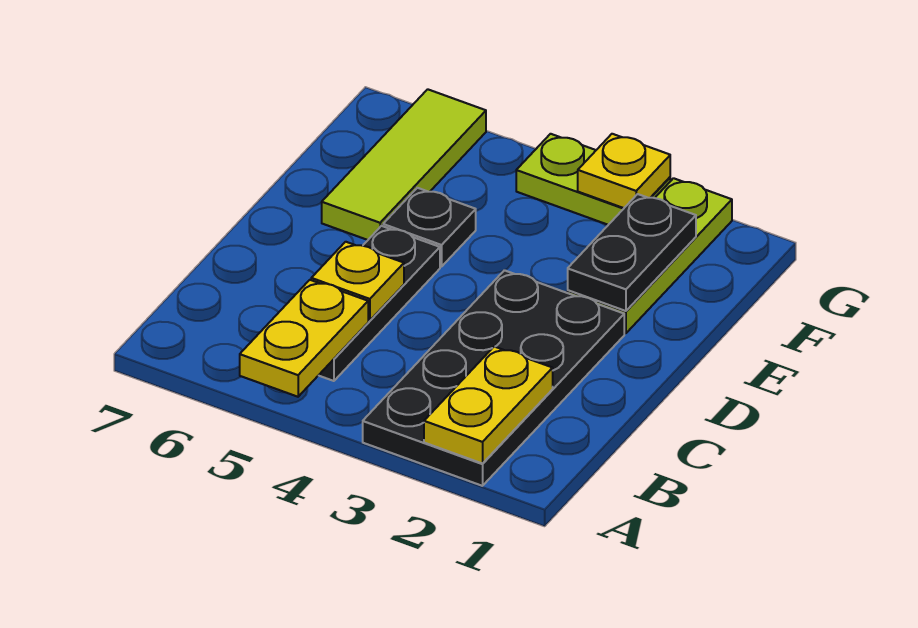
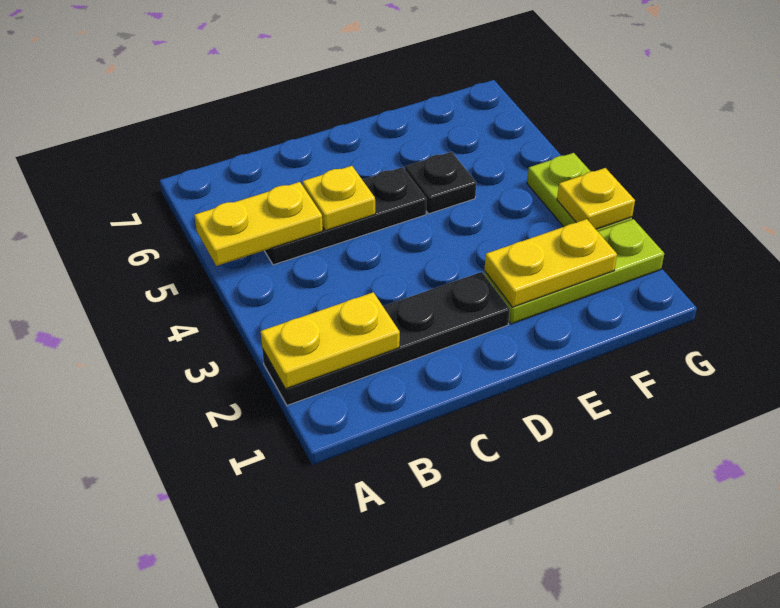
black 2x4 plate [363,270,624,486] -> black 1x4 plate [262,272,510,405]
black 1x2 plate [568,194,696,311] -> yellow 1x2 plate [484,219,617,307]
lime 1x3 tile [322,89,486,240] -> none

